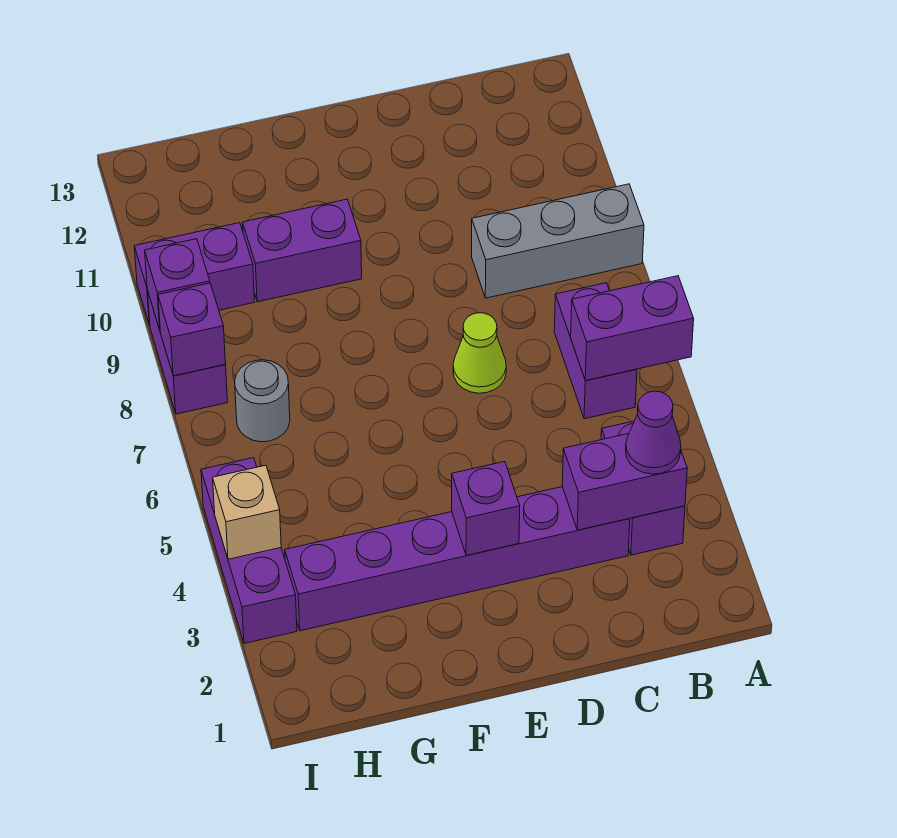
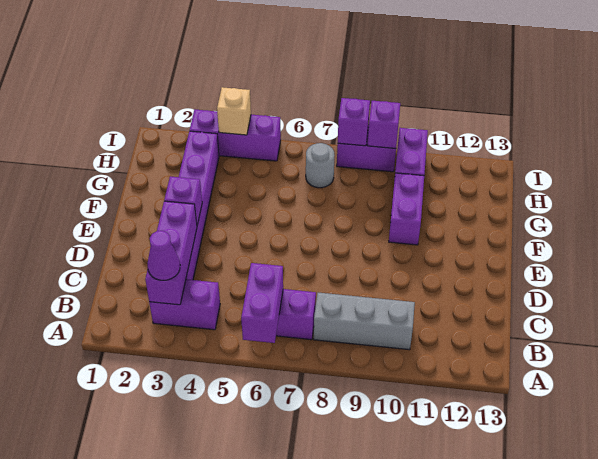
grey 1x3 brick [472,184,644,298] -> grey 1x3 brick turned to [314,293,415,350]
purple 1x2 brick [562,434,687,530] -> purple 1x3 brick [145,201,197,305]
lime 1x1 cone [453,313,506,393] -> none

